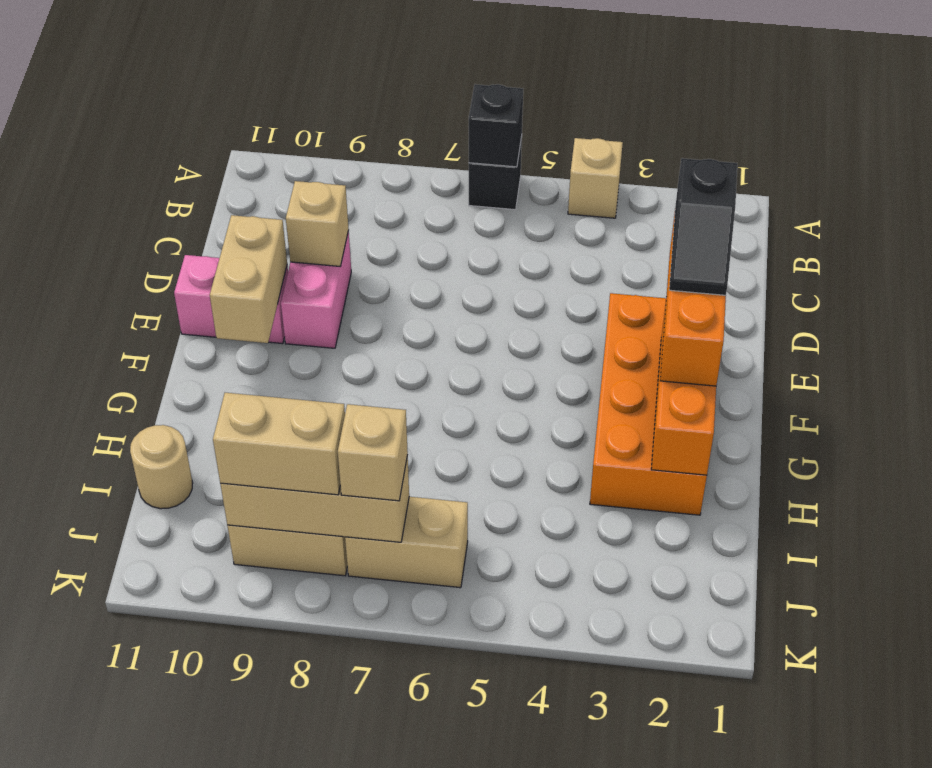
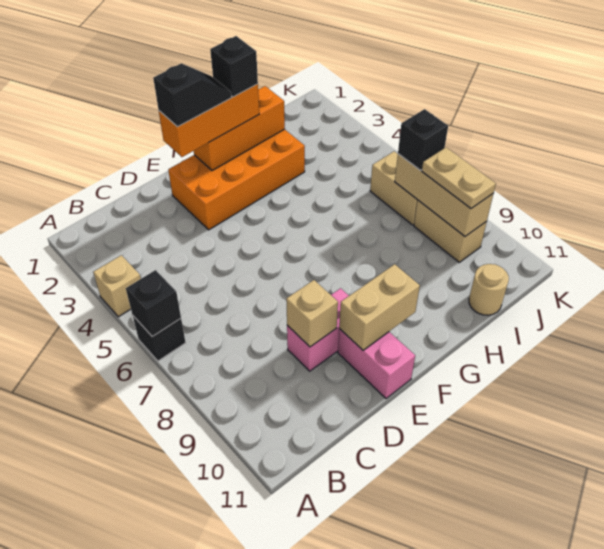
none -> black 1x1 brick [210,36,258,97]
tan 1x1 brick [338,404,408,501] -> black 1x1 brick [398,109,448,170]
tan 1x2 brick [213,393,345,495] -> tan 1x2 plate [422,147,496,208]

